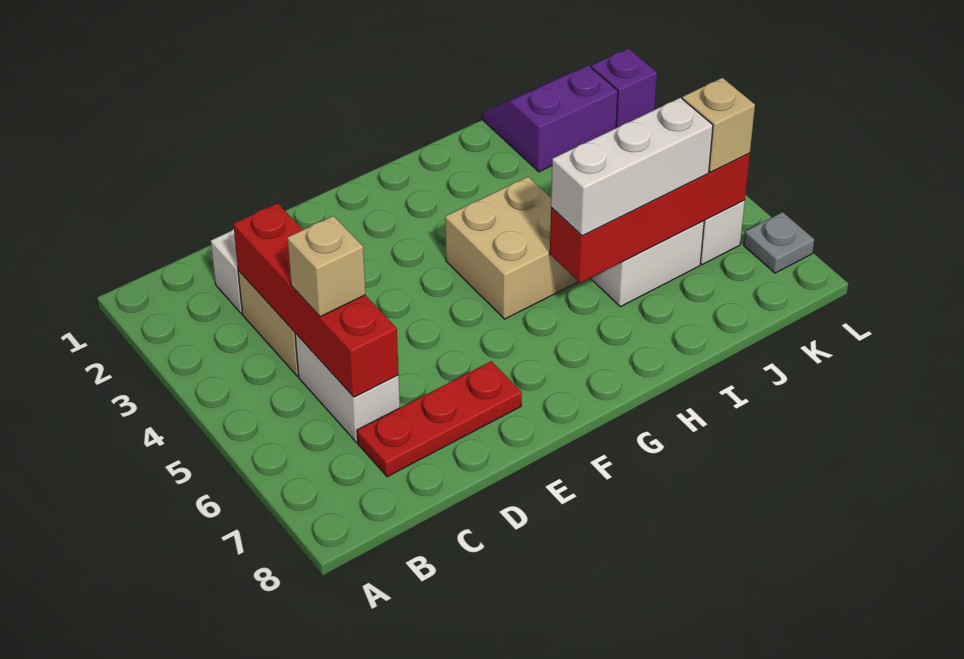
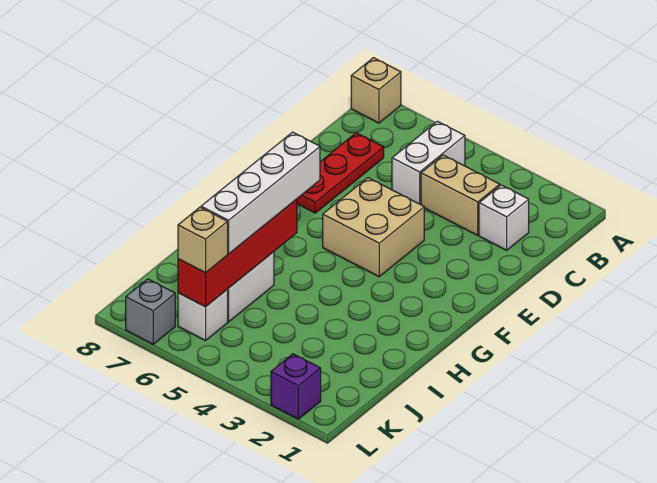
red 1x4 brick [233,203,399,397] -> none
white 1x2 brick [295,334,400,442] -> white 1x2 brick turned to [392,121,465,205]
tan 1x1 brick [288,216,365,317] -> tan 1x1 brick moved to [351,58,401,123]
tan 2x2 brick [445,177,578,319] -> tan 2x2 brick moved to [323,178,424,277]
white 1x3 brick [551,98,713,236] -> white 1x4 brick [201,132,320,254]
purple 2x2 slope [483,66,618,172] -> none
grey 1x1 plate [744,212,814,273] -> grey 1x1 brick [126,279,175,344]

